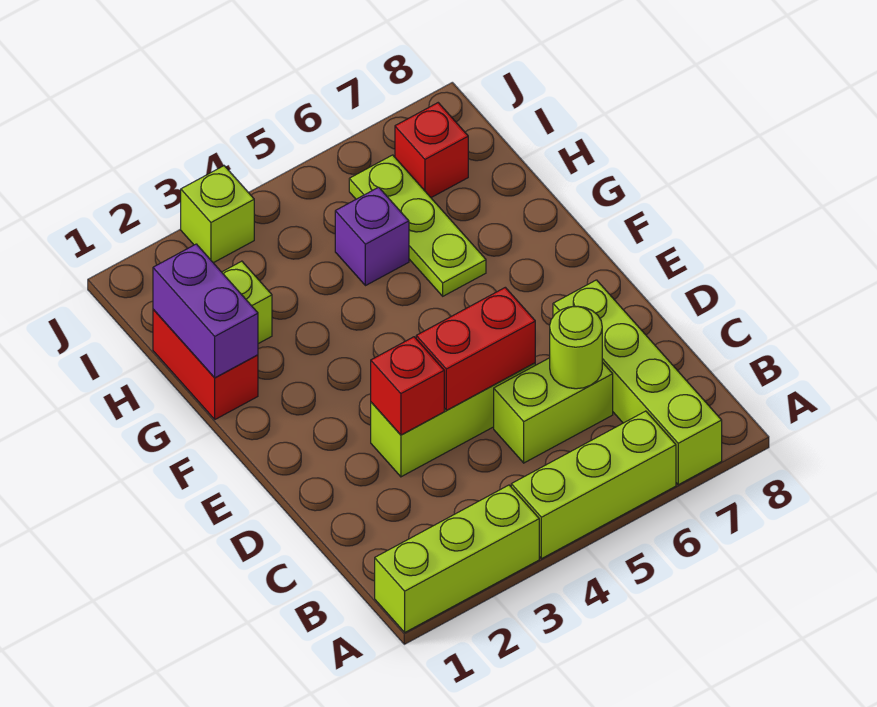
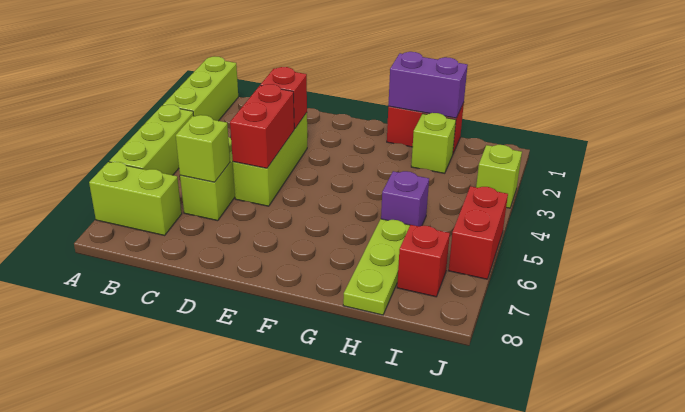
lime 1x4 brick [553,280,722,485] -> lime 1x2 brick [89,162,182,235]
lime 1x1 round brick [550,306,602,389] -> lime 1x1 brick [176,115,230,182]
lime 1x3 plate [349,155,486,296] -> lime 1x3 plate turned to [343,219,410,315]
none -> red 1x2 brick [449,186,508,279]

